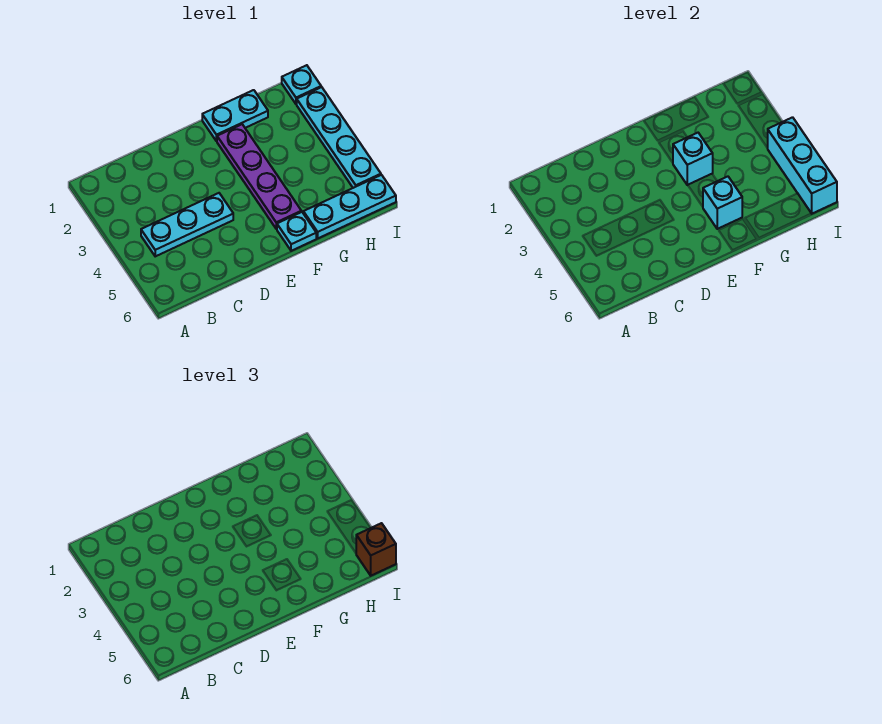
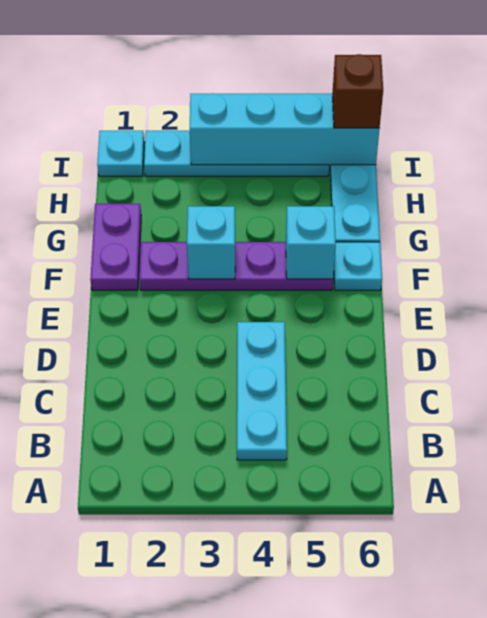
cyan 1x2 plate [202,90,268,141] -> purple 1x2 plate [90,204,141,290]
cyan 1x3 brick [768,117,837,214] -> cyan 1x4 brick [190,93,379,165]

